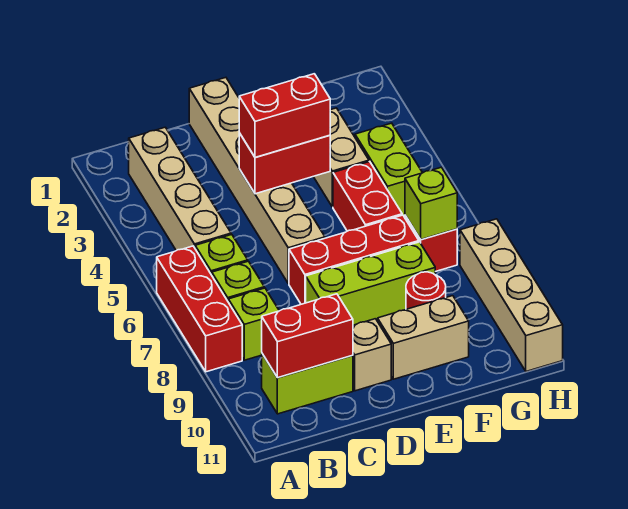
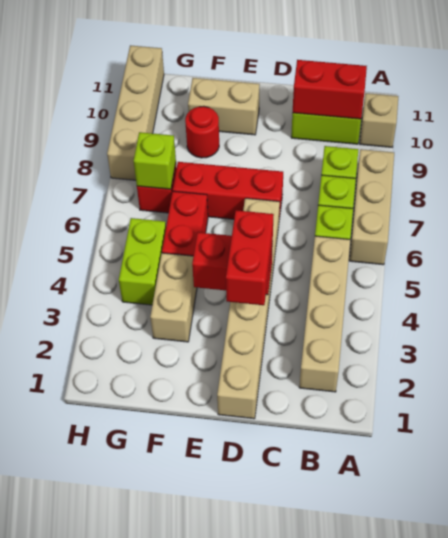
red 1x3 brick [157,246,242,372] -> tan 1x3 brick [349,149,394,265]
red 1x2 brick [239,74,330,158] -> red 1x2 brick turned to [226,210,274,305]
lime 1x3 brick [306,242,435,325] -> none
tan 1x1 brick [353,319,391,391] -> tan 1x1 brick moved to [360,93,398,147]

